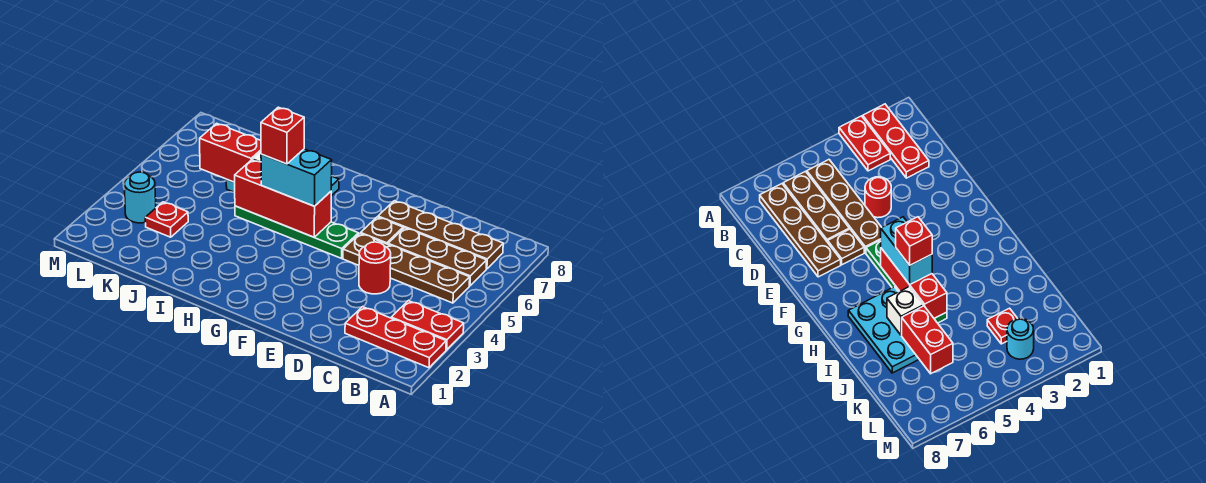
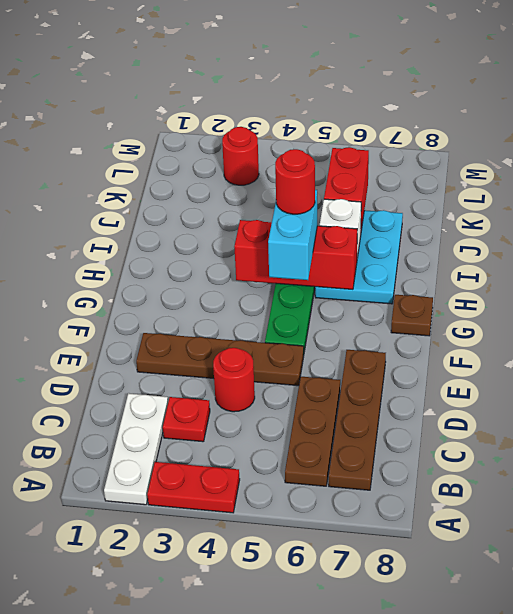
red 1x3 plate [345,307,446,368] -> white 1x3 plate [104,393,168,505]
red 1x2 plate [391,301,464,350] -> red 1x2 plate turned to [147,462,240,513]
brown 1x4 plate [343,233,470,303] -> brown 1x4 plate turned to [136,333,304,386]
brown 1x1 plate [361,217,403,244] -> brown 1x1 plate moved to [391,295,433,336]
red 1x3 brick [234,160,331,237] -> red 1x3 brick turned to [234,220,357,290]
red 1x1 brick [261,107,304,164] -> red 1x1 round brick [275,149,315,214]
red 1x1 plate [145,202,188,237] -> red 1x1 plate moved to [163,397,210,442]
cyan 1x1 round brick [124,172,156,223] -> red 1x1 round brick [222,127,259,185]

